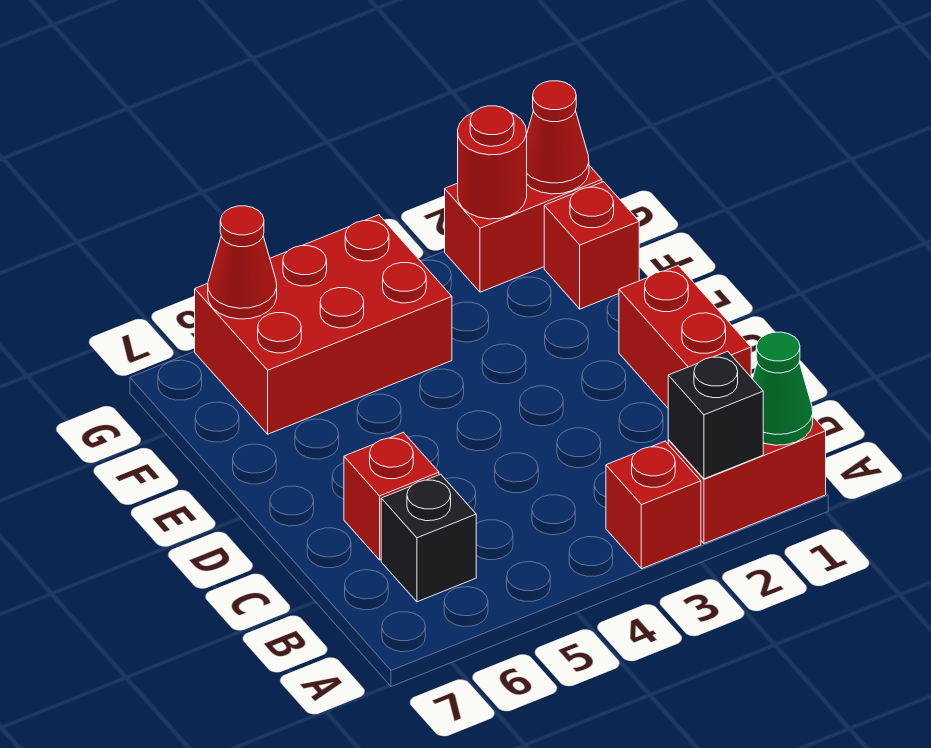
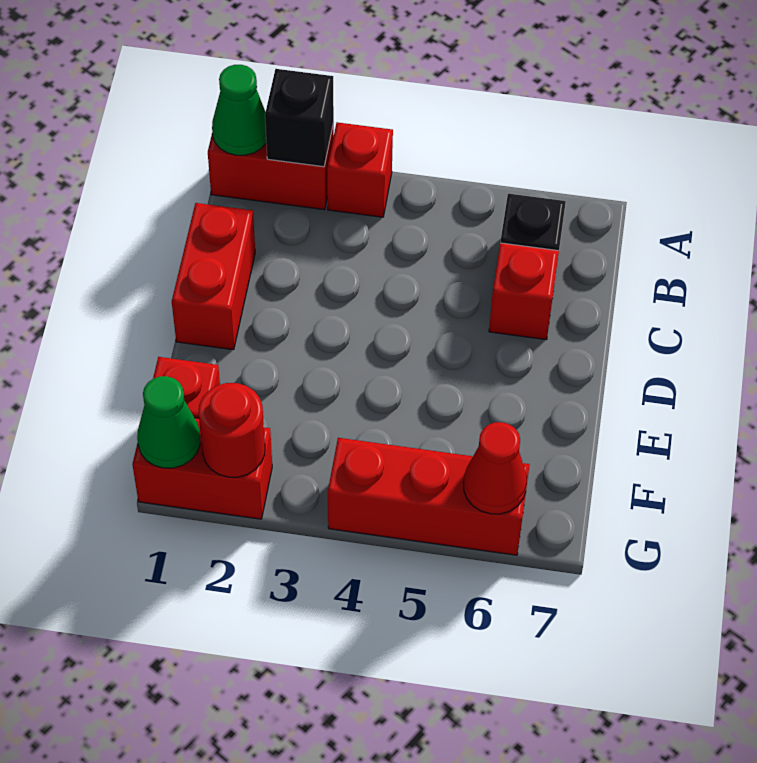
red 2x3 brick [195,215,452,434] -> red 1x3 brick [328,438,530,555]
red 1x1 cone [527,81,589,194] -> green 1x1 cone [137,376,200,468]

